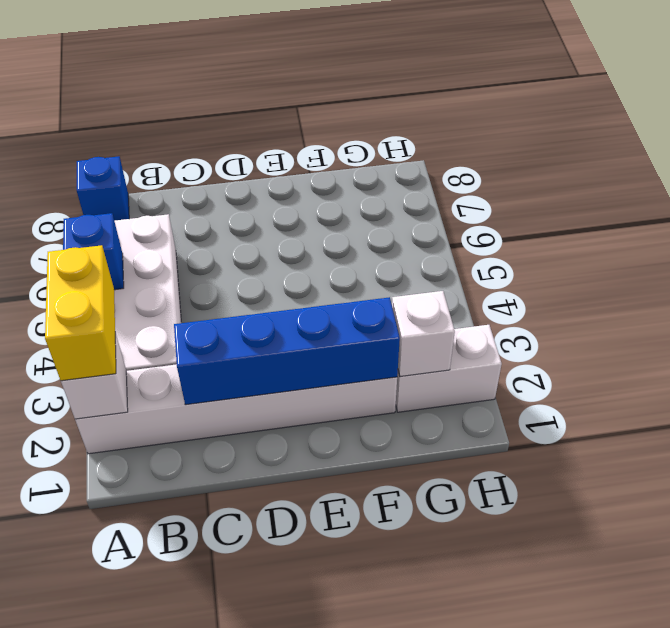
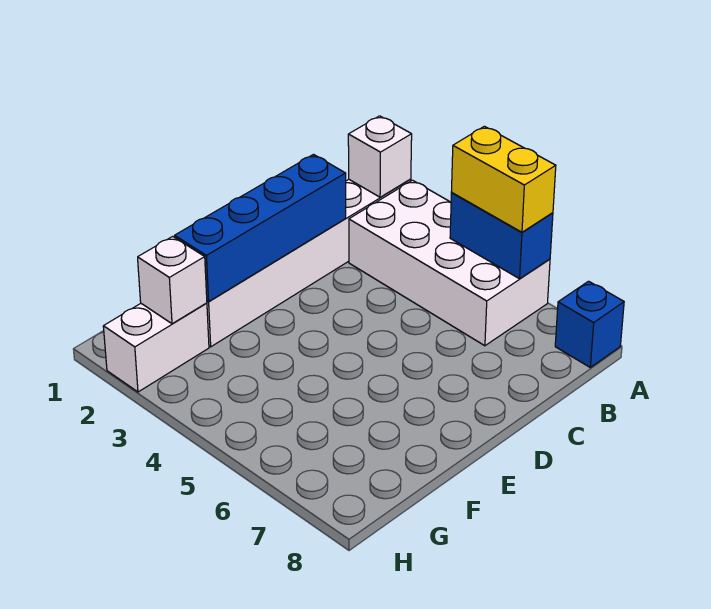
yellow 1x2 brick [45,245,116,381] -> yellow 1x2 brick moved to [451,126,556,232]
blue 1x1 brick [63,213,124,290] -> blue 1x2 brick [450,193,553,279]

